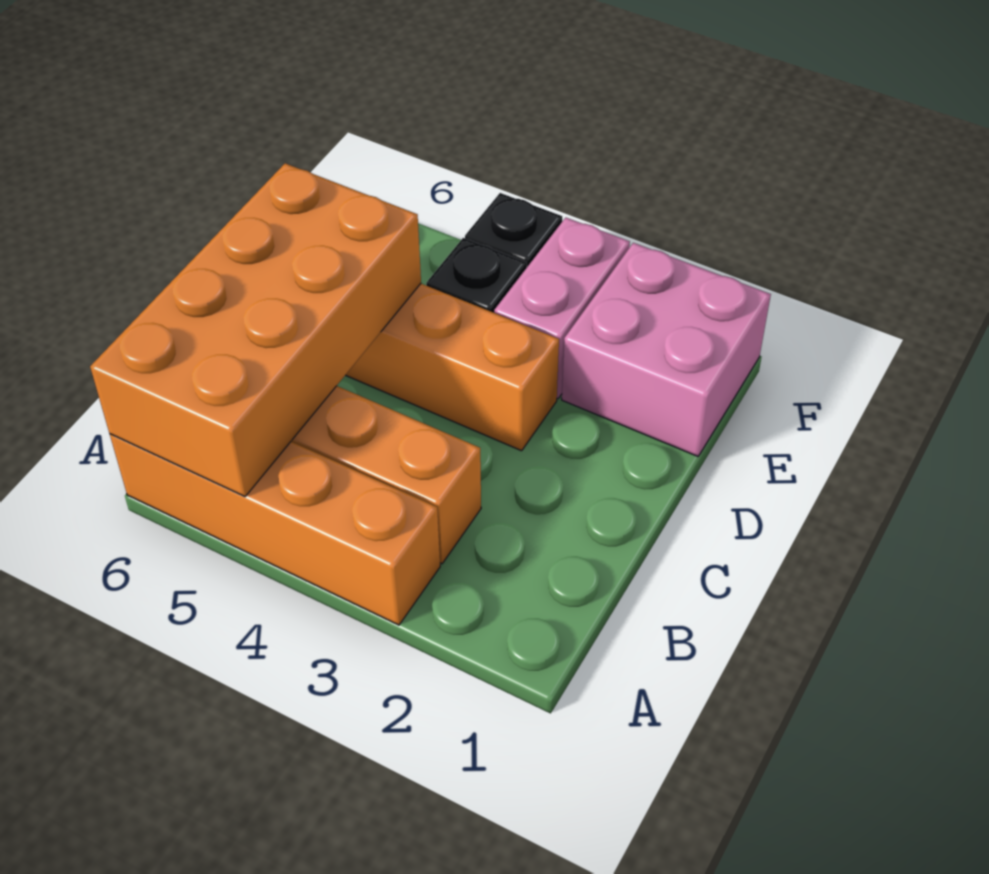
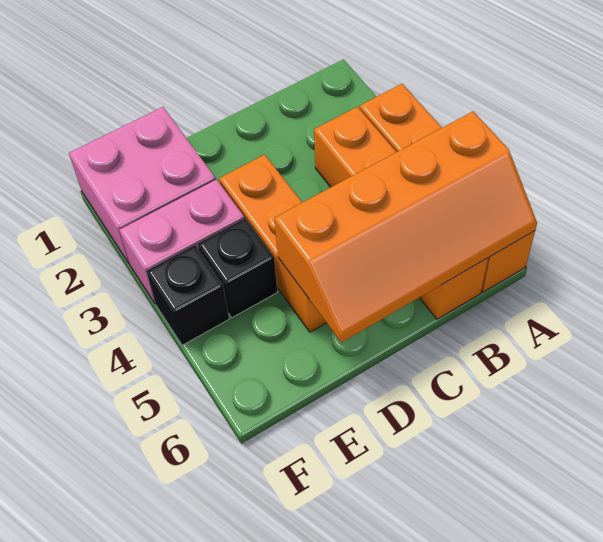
orange 2x4 brick [90,163,421,497] -> orange 2x4 slope [274,112,537,342]

